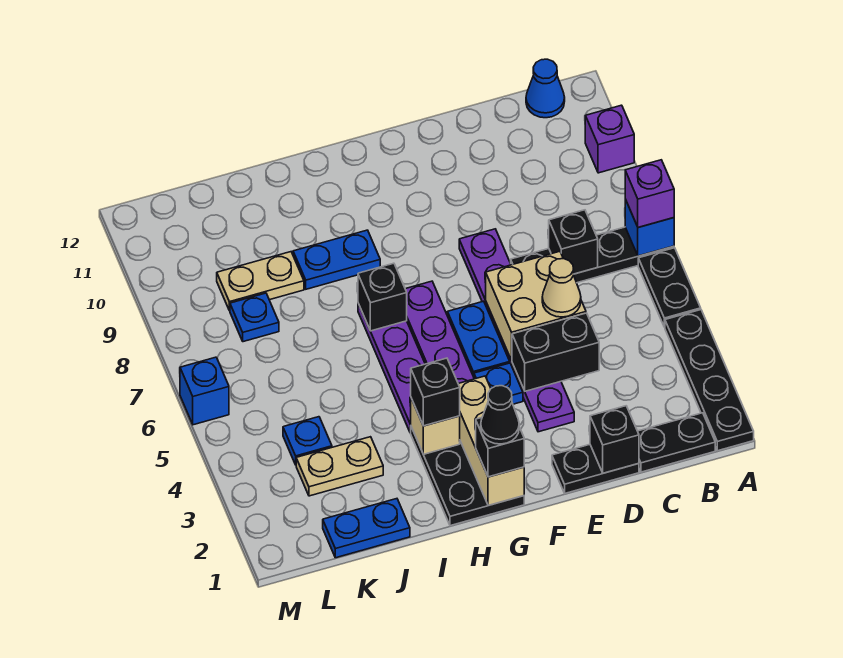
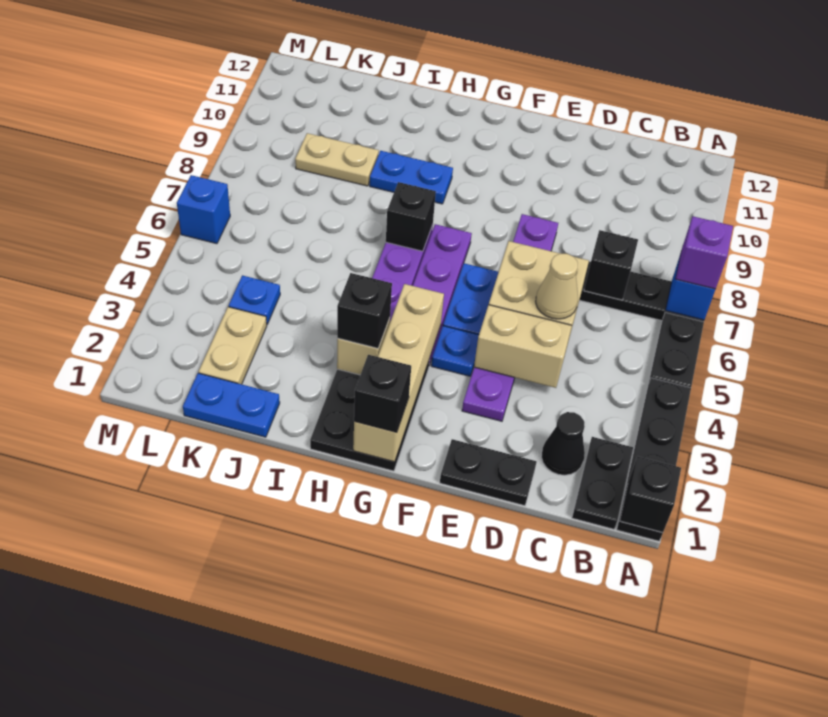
purple 1x1 brick [585,105,634,173] -> none
black 1x2 plate [638,413,715,472] -> black 1x2 plate turned to [572,437,633,529]
blue 1x1 cone [526,59,565,118] -> none
black 1x1 brick [590,406,639,473] -> black 1x1 brick moved to [620,456,681,533]
black 1x2 brick [512,313,599,391] -> tan 1x2 brick [474,305,572,388]
tan 1x3 brick [458,376,524,506] -> tan 1x4 brick [353,284,444,462]
black 1x1 cone [481,386,519,444] -> black 1x1 cone moved to [541,412,585,475]
tan 1x2 plate [296,437,383,496] -> tan 1x2 plate turned to [199,307,267,384]
blue 1x1 plate [230,293,279,342] -> none

